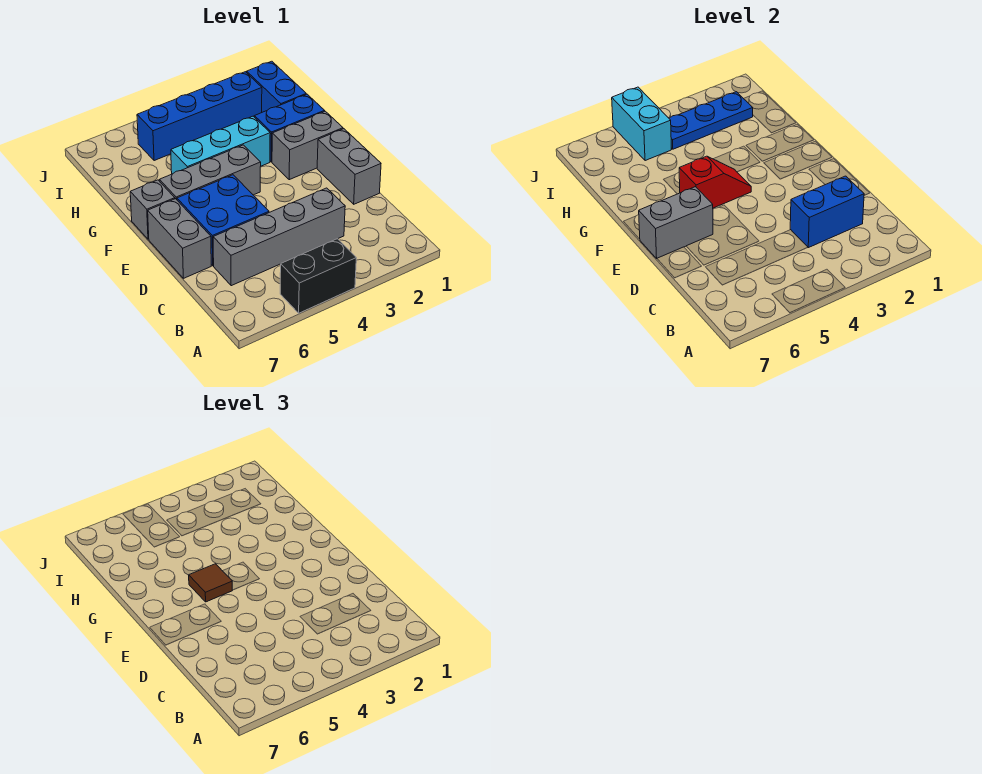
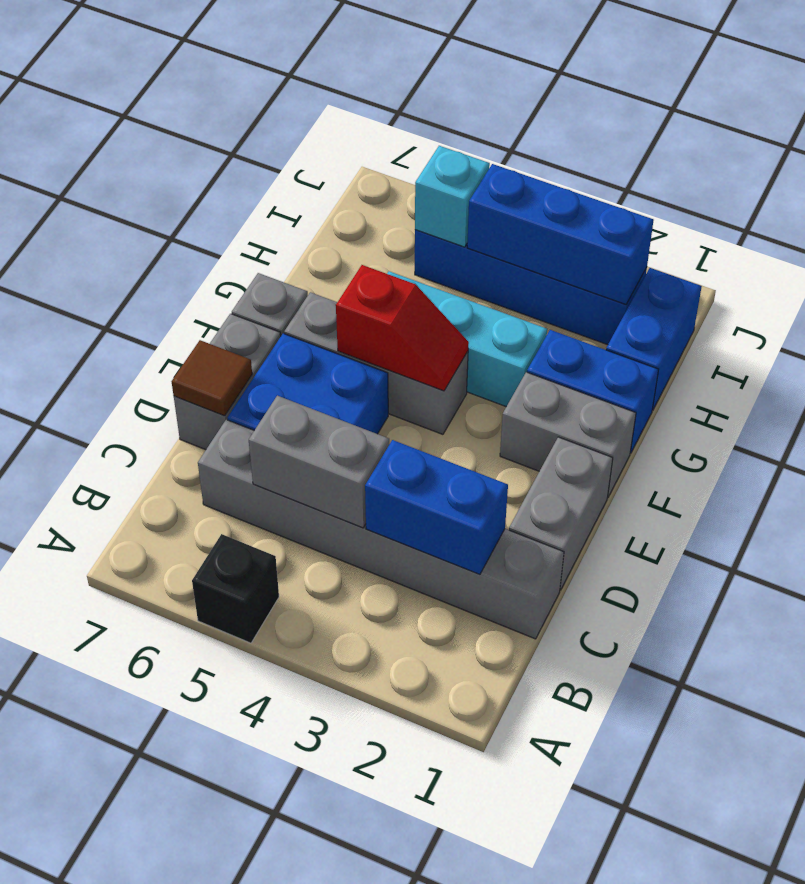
black 1x2 brick [280,239,356,313] -> black 1x1 brick [192,534,279,643]
grey 1x4 brick [213,188,345,286] -> grey 1x6 brick [198,420,564,639]
grey 1x2 brick [639,187,713,258] -> grey 1x2 brick moved to [249,396,389,528]
brown 1x1 tile [189,564,232,602] -> brown 1x1 tile moved to [172,340,252,416]
blue 1x3 plate [669,92,753,149] -> blue 1x3 brick [467,164,654,304]
cyan 1x2 brick [612,87,672,161] -> cyan 1x1 brick [415,146,490,247]

